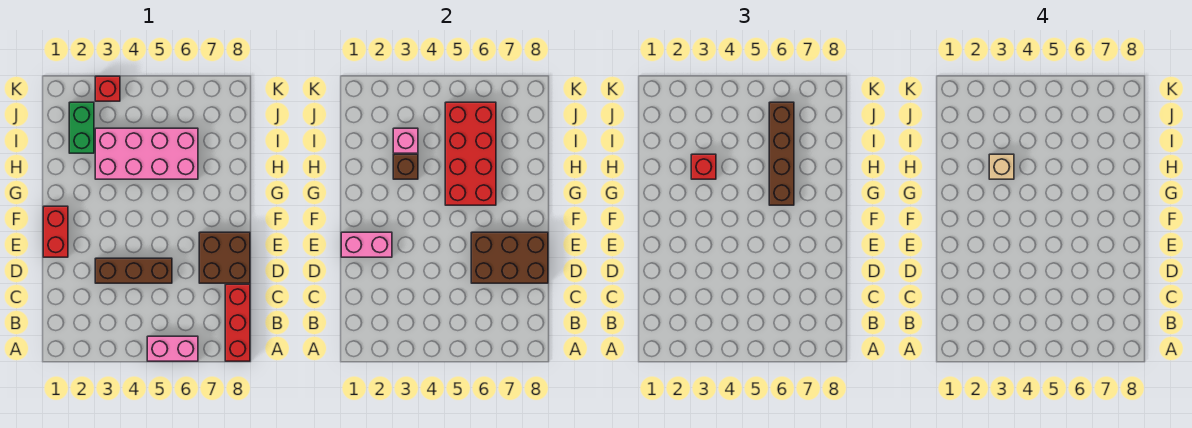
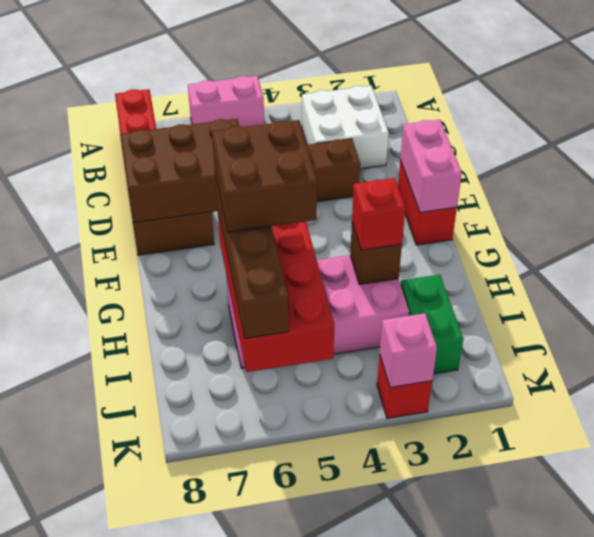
none -> white 2x2 brick [302,86,389,169]
pink 1x2 brick [341,232,392,257] -> pink 1x2 brick turned to [400,120,462,212]
none -> brown 2x2 brick [212,120,317,232]
tan 1x1 brick [989,154,1014,179] -> none
pink 1x1 brick [393,128,418,153] -> pink 1x1 brick moved to [380,313,437,387]

